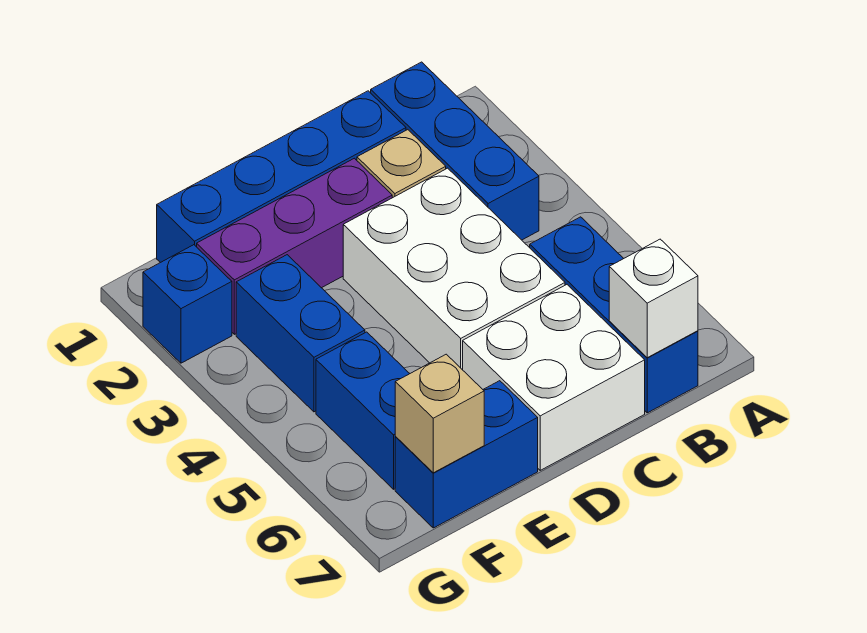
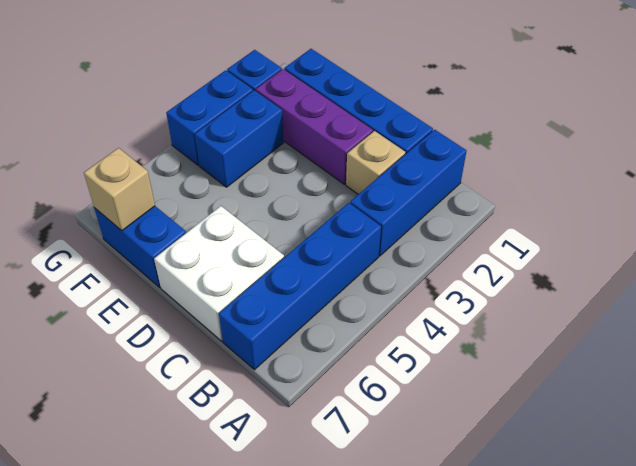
blue 1x3 brick [530,217,698,413] -> blue 1x4 brick [219,203,381,370]
white 1x1 brick [609,239,698,358] -> none
white 2x3 brick [343,168,565,370] -> none
blue 1x2 brick [316,332,410,489] -> blue 1x2 brick moved to [166,70,253,165]

